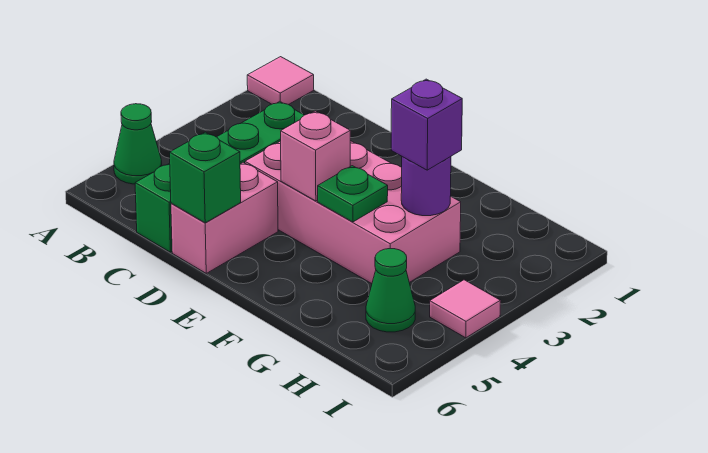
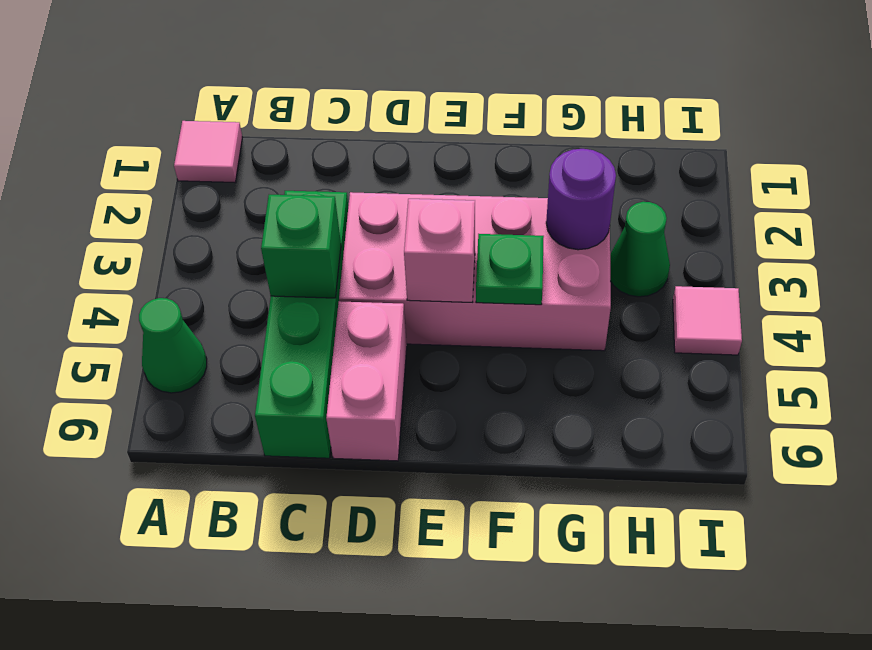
green 1x1 brick [170,132,241,223] -> green 1x1 brick moved to [261,195,341,298]
purple 1x1 brick [391,79,462,170] -> none
green 1x1 cone [366,249,415,332] -> green 1x1 cone moved to [610,202,670,297]

